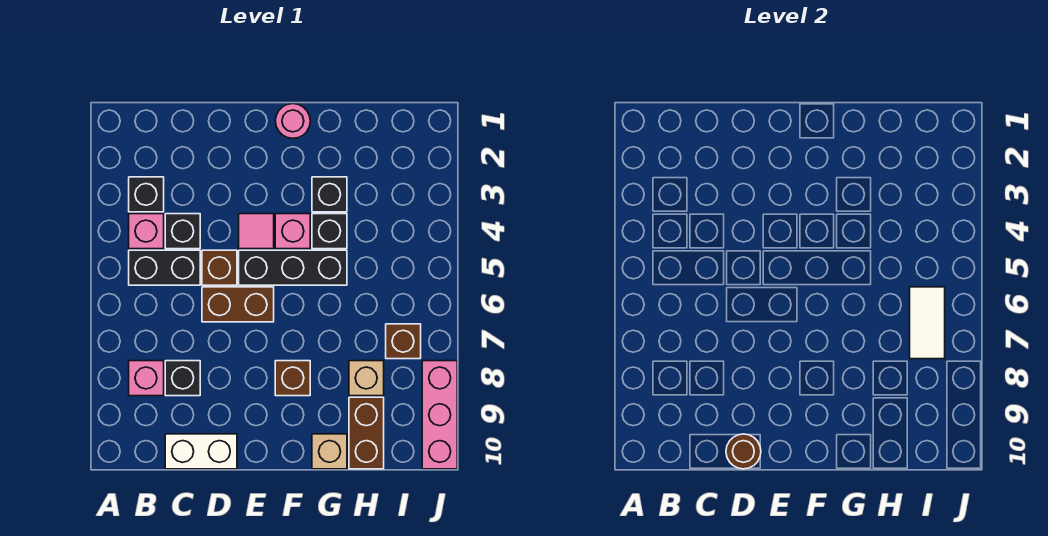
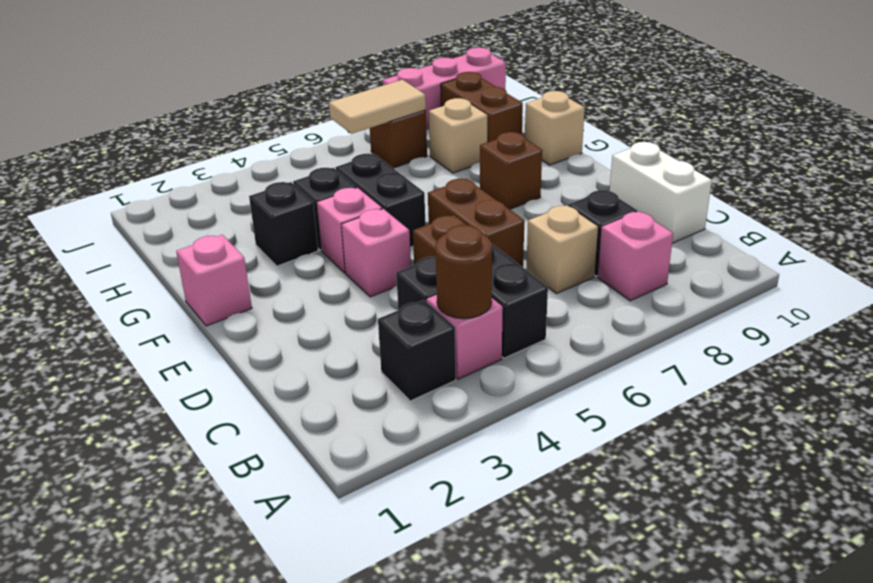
none -> tan 1x1 brick [526,205,598,294]
brown 1x1 round brick [726,434,761,469] -> brown 1x1 round brick moved to [435,225,492,319]
pink 1x1 tile [239,214,274,249] -> pink 1x1 brick [341,209,411,297]
black 1x3 brick [239,250,347,285] -> black 1x2 brick [335,154,426,247]
pink 1x1 round brick [276,104,310,138] -> pink 1x1 brick [176,235,252,326]
brown 1x2 brick [349,397,384,469] -> brown 1x2 brick turned to [441,72,523,142]
white 1x2 tile [910,287,945,359] -> tan 1x2 tile [329,80,426,134]

